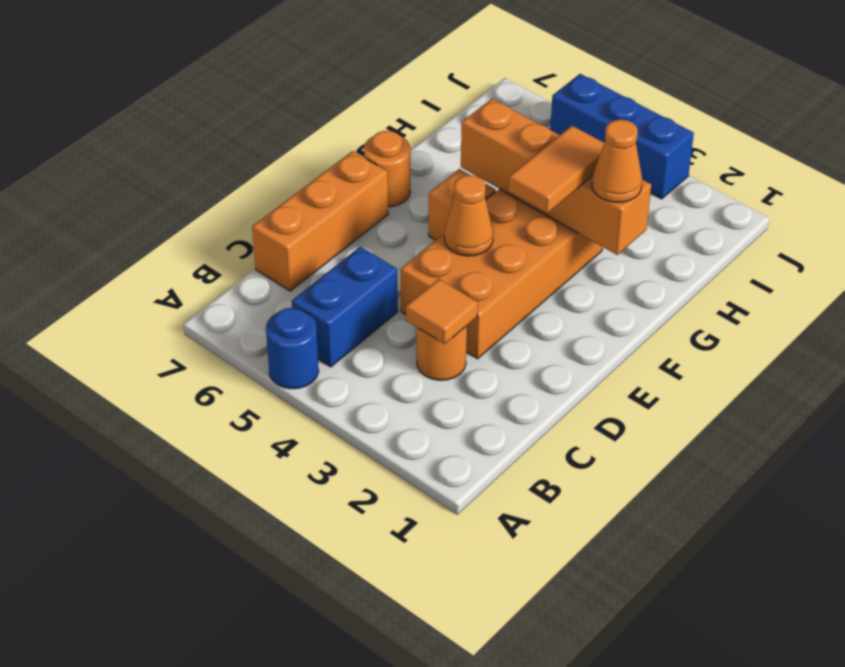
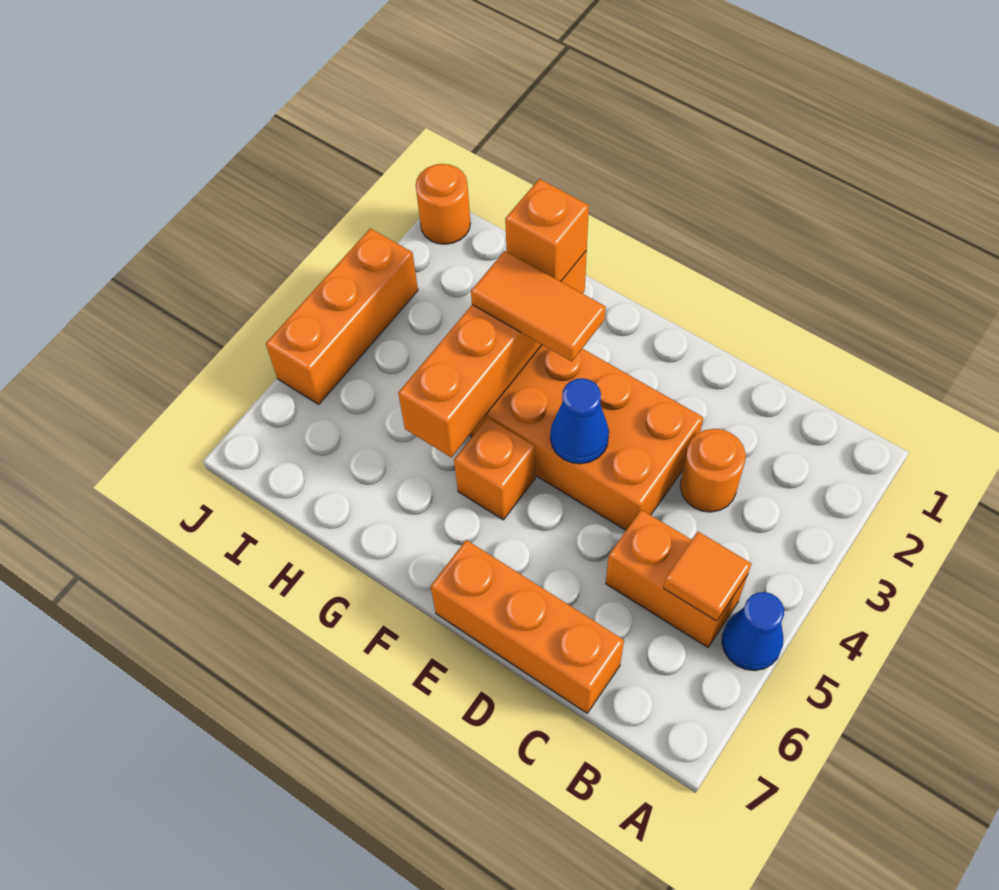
blue 1x1 round brick [266,308,319,389] -> blue 1x1 cone [722,592,784,671]
blue 1x2 brick [292,247,398,367] -> orange 1x2 brick [606,510,748,647]
orange 1x1 tile [406,279,478,344] -> orange 1x1 tile moved to [664,532,751,621]
orange 1x1 cone [444,175,493,256] -> blue 1x1 cone [550,378,609,464]
orange 1x1 round brick [364,131,410,207] -> orange 1x1 round brick moved to [416,164,470,244]
orange 1x1 cone [592,120,642,202] -> orange 1x1 brick [505,179,589,281]
blue 1x3 brick [550,74,694,199] -> orange 1x3 brick [266,228,418,404]

